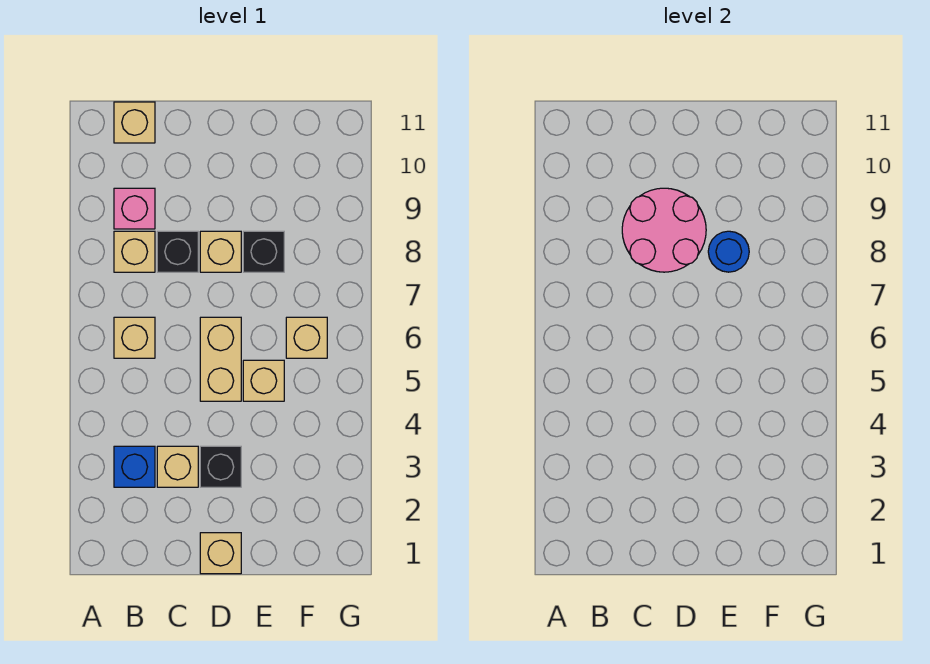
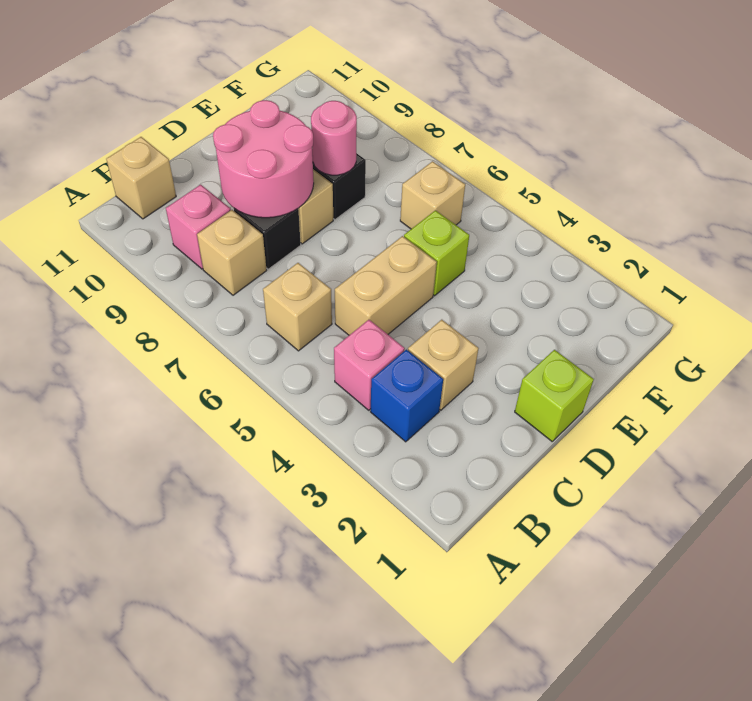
none -> pink 1x1 brick [334,320,405,410]
tan 1x1 brick [200,533,241,574] -> lime 1x1 brick [515,350,594,441]
black 1x1 brick [200,446,241,487] -> none
tan 1x2 brick [200,317,241,401] -> tan 1x2 brick turned to [335,236,437,335]
tan 1x1 brick [243,360,284,401] -> lime 1x1 brick [404,210,469,296]
blue 1x1 round brick [708,231,749,272] -> pink 1x1 round brick [311,101,357,175]

